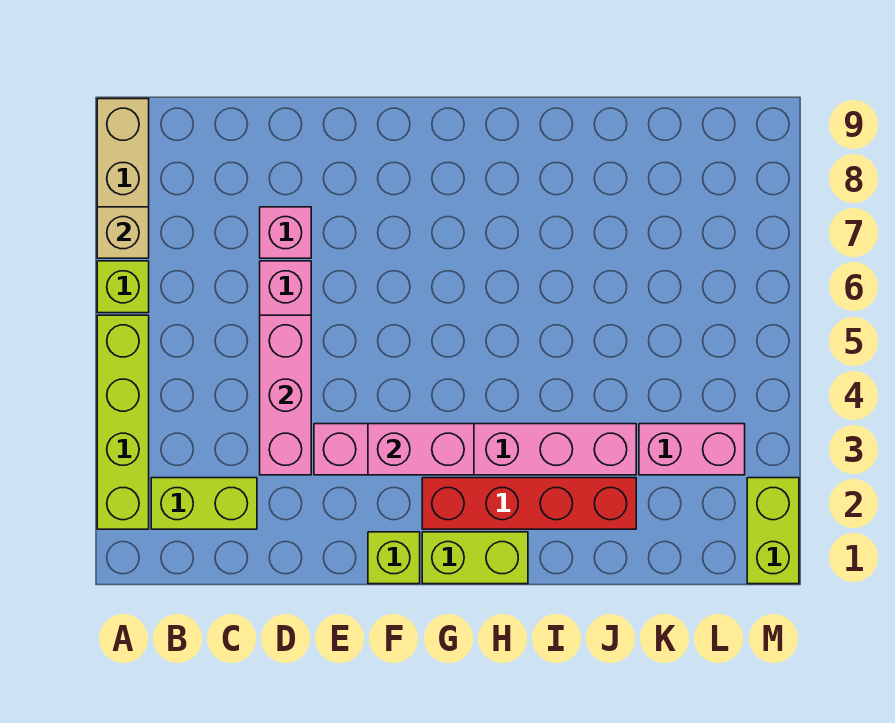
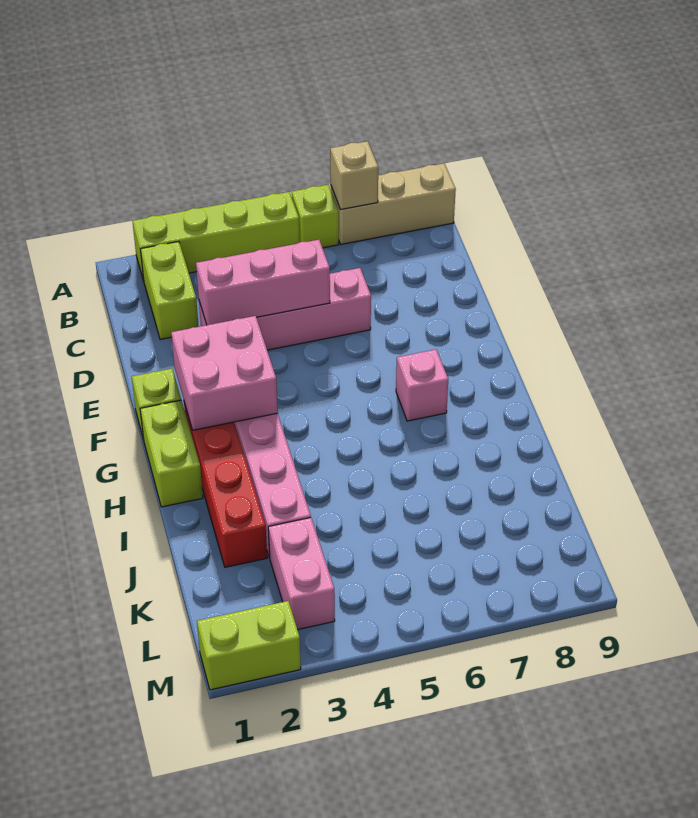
pink 1x1 brick [260,207,311,258] -> pink 1x1 brick moved to [396,349,448,421]
pink 1x2 brick [368,424,474,475] -> pink 2x2 brick [171,316,278,430]

